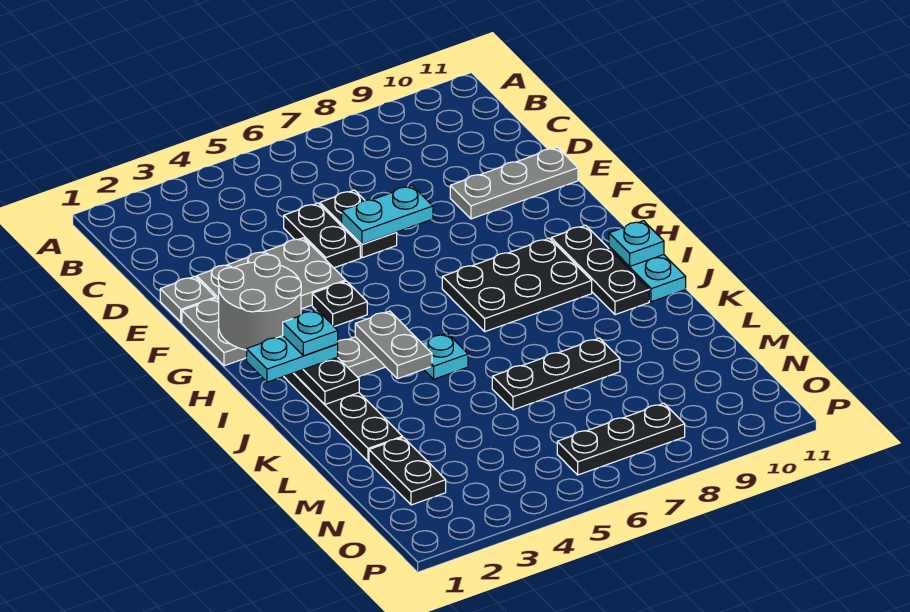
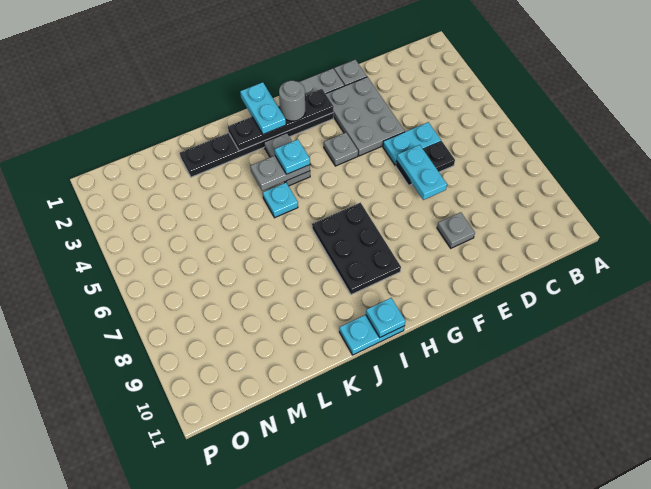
black 1x2 plate [284,203,360,268] -> cyan 1x2 plate [383,122,441,165]
grey 1x3 plate [450,147,578,219] -> grey 1x1 plate [437,212,475,248]
grey 2x2 round brick [218,255,301,350] -> grey 1x1 round brick [279,81,305,121]
black 1x1 plate [312,281,367,327] -> grey 1x1 plate [324,133,358,166]
black 1x3 plate [551,225,649,315] -> none
cyan 1x1 plate [283,310,338,356] -> cyan 1x1 plate moved to [275,139,310,174]
black 1x3 plate [492,338,620,410] -> none
black 1x2 plate [369,437,446,505] -> none
black 1x3 plate [557,403,685,475] -> none

